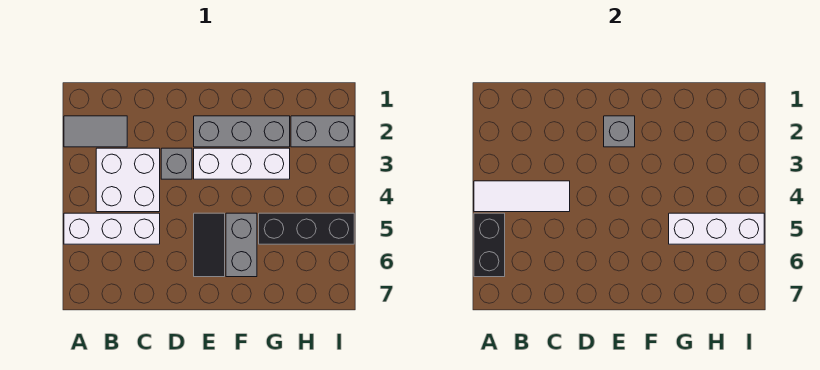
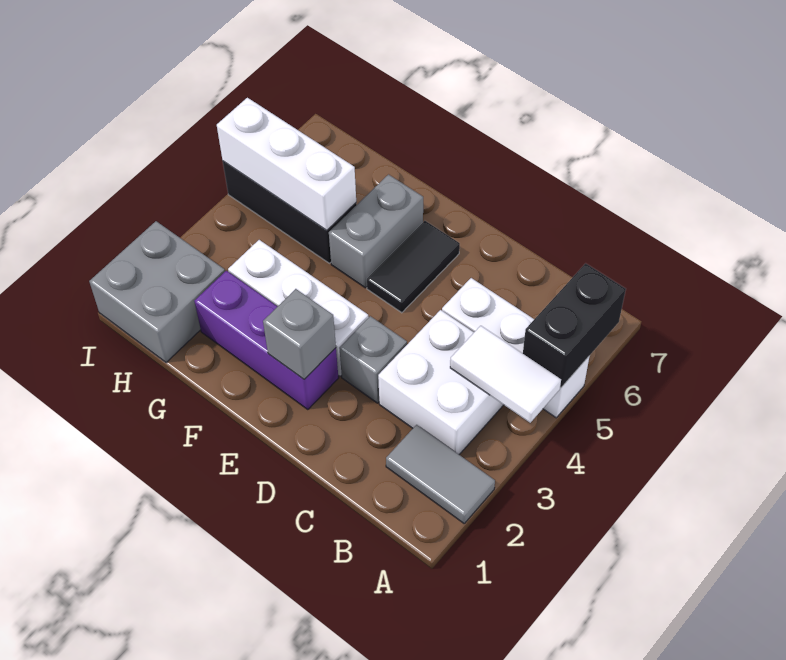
white 1x3 tile [474,181,570,212] -> white 1x2 tile [450,326,561,423]
grey 1x3 brick [194,116,290,147] -> purple 1x3 brick [194,271,338,410]
grey 1x2 brick [291,116,354,147] -> grey 2x2 brick [89,221,225,363]

